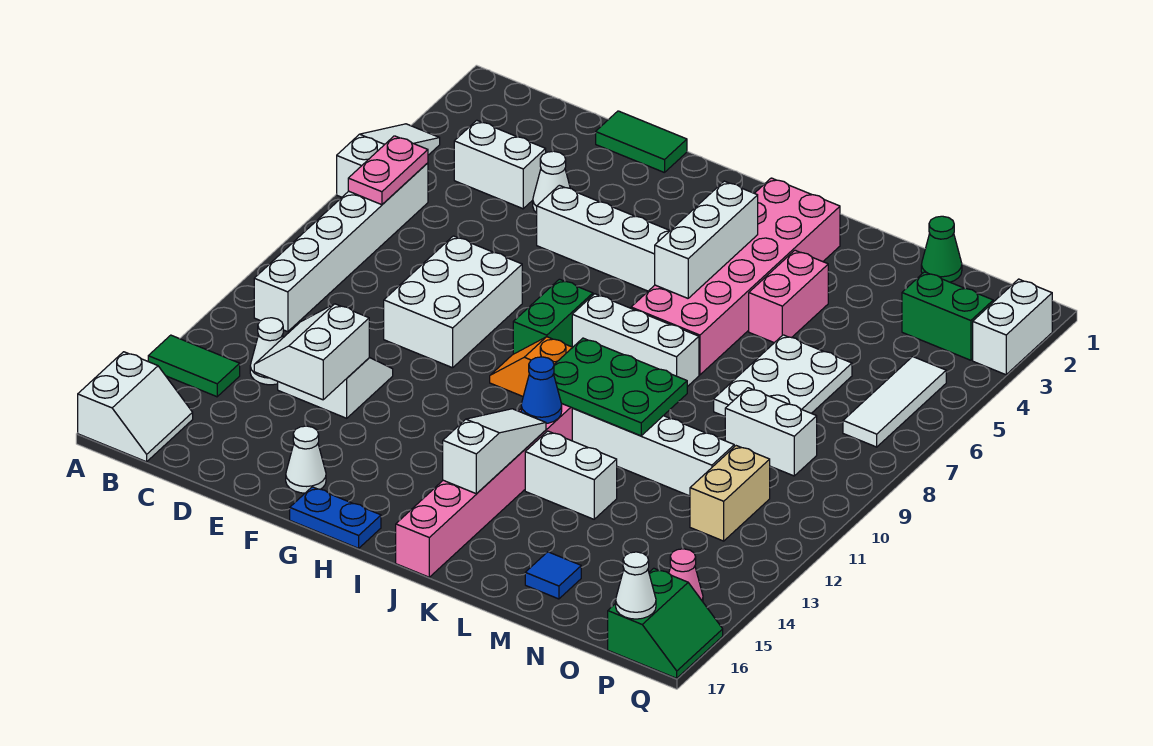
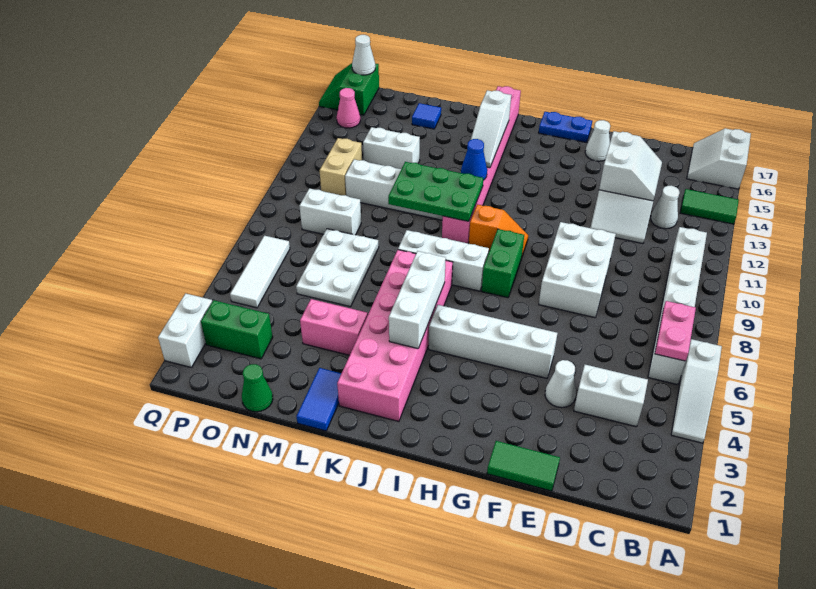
white 1x2 brick [525,431,617,519] -> white 1x2 brick moved to [363,127,420,169]
none -> blue 1x2 tile [296,368,341,431]
pink 1x2 brick [749,250,828,343] -> pink 1x2 brick turned to [300,299,368,355]

